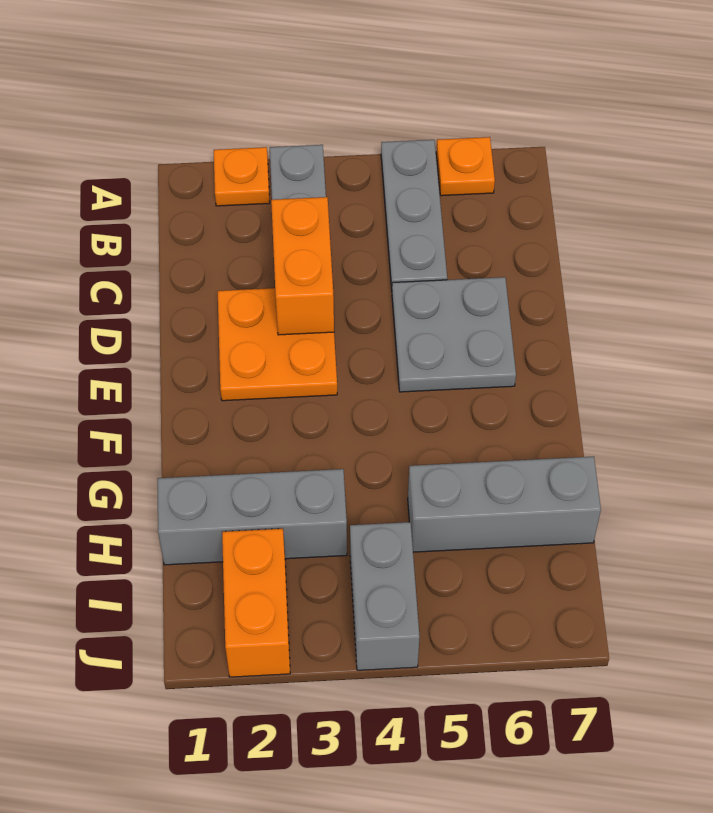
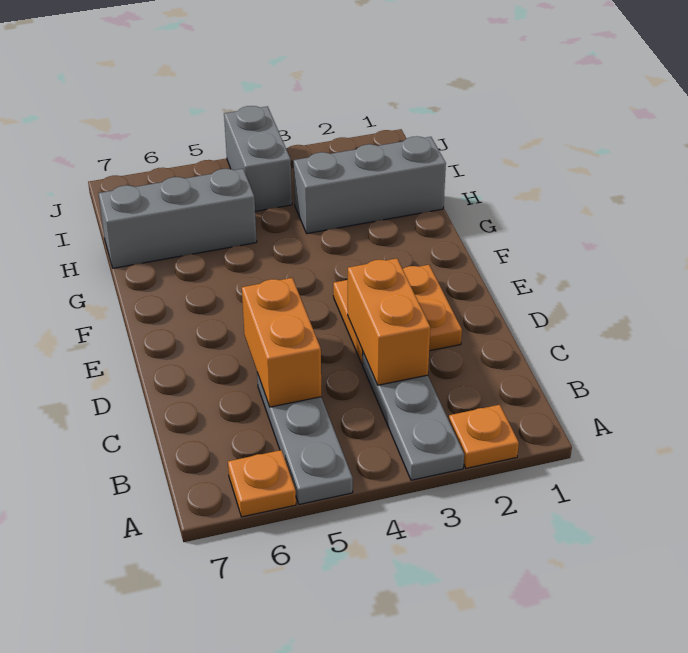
grey 2x2 plate [392,277,516,392] -> none
orange 1x2 brick [222,529,290,677] -> orange 1x2 brick moved to [242,278,321,407]

